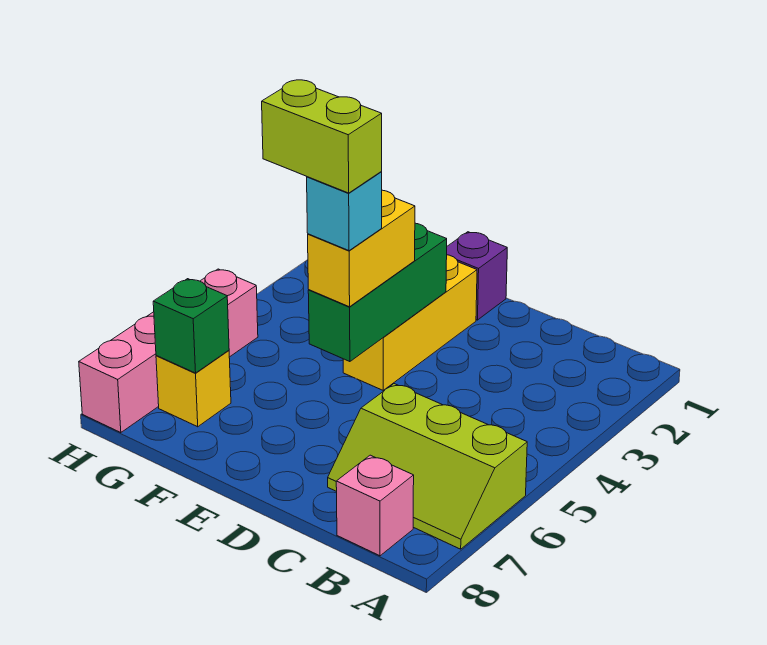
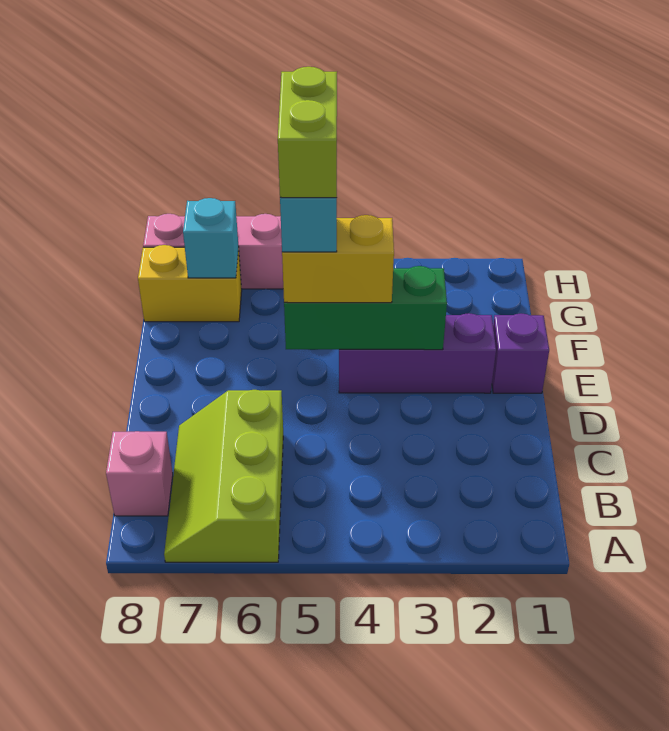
yellow 1x3 brick [343,255,477,390] -> purple 1x3 brick [339,313,496,393]
yellow 1x1 brick [156,350,231,427] -> yellow 1x2 brick [138,245,242,322]
green 1x1 brick [153,279,229,373] -> cyan 1x1 brick [183,198,239,278]

